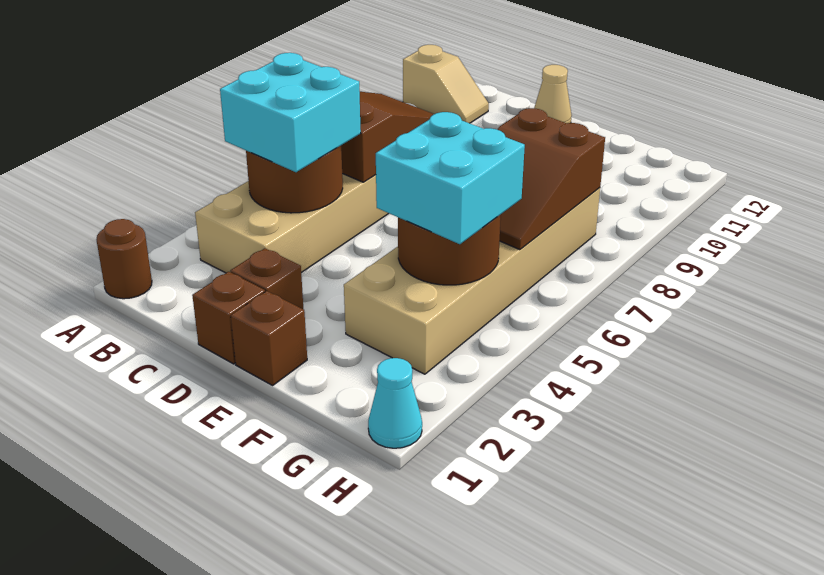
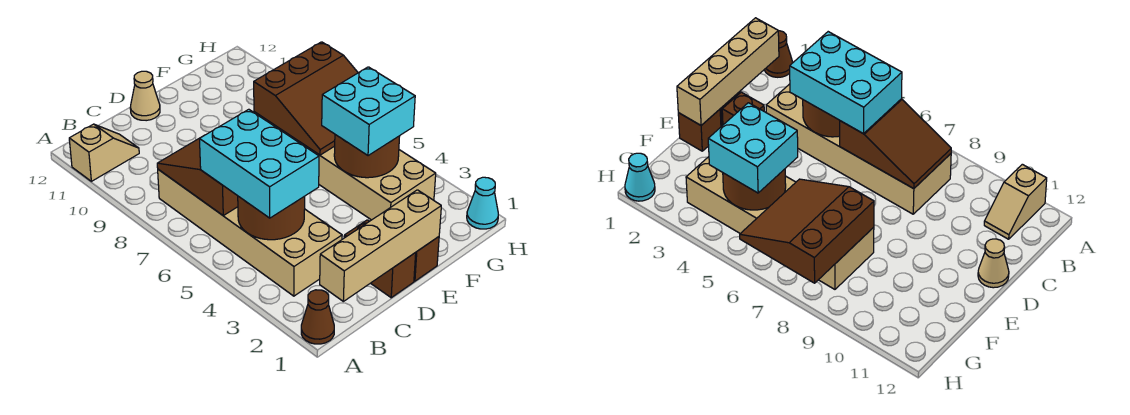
brown 1x1 round brick [96,219,152,299] -> brown 1x1 cone [301,290,334,344]
none -> tan 1x4 brick [320,190,441,301]
cyan 2x2 brick [220,53,361,172] -> cyan 2x3 brick [200,109,319,218]
brown 2x3 slope [497,108,605,250] -> brown 3x3 slope [254,42,358,155]

